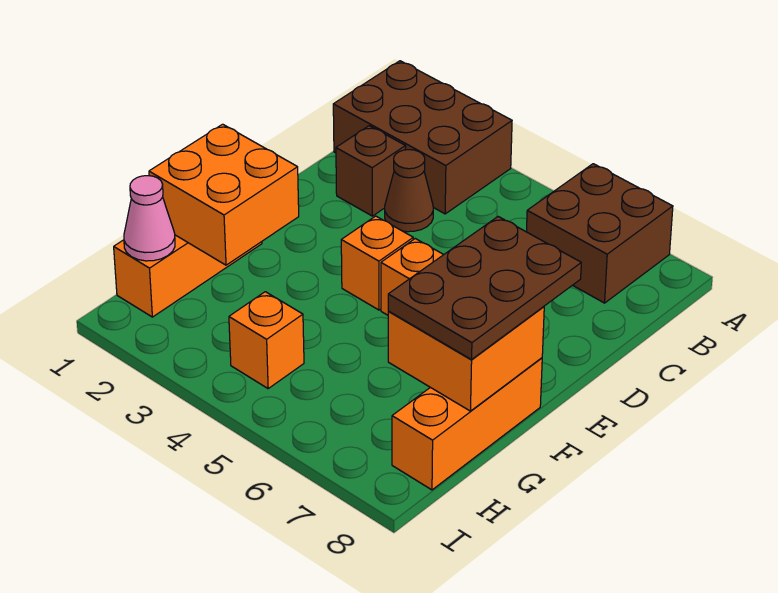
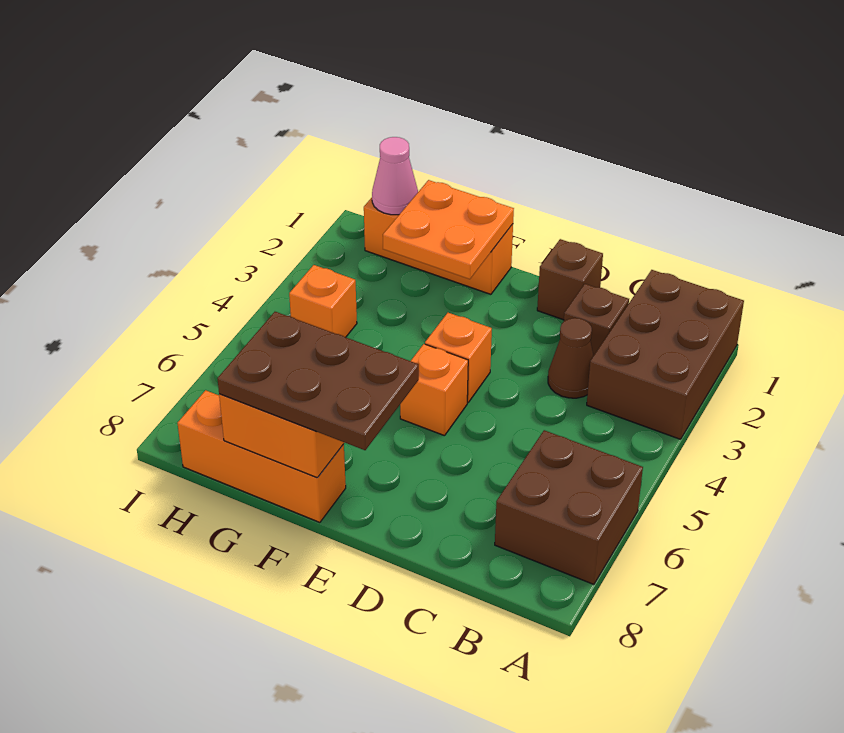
none -> brown 1x1 brick [537,239,603,320]
orange 2x2 brick [149,124,299,265] -> orange 2x2 plate [383,180,514,279]

